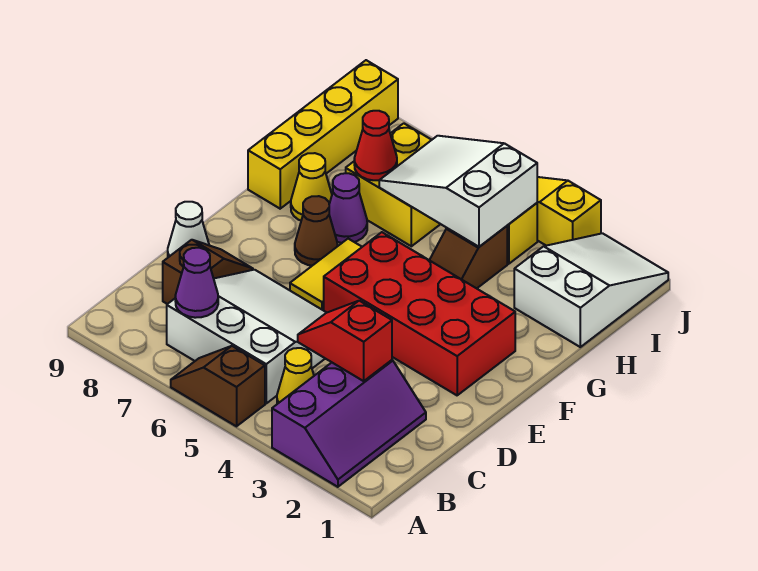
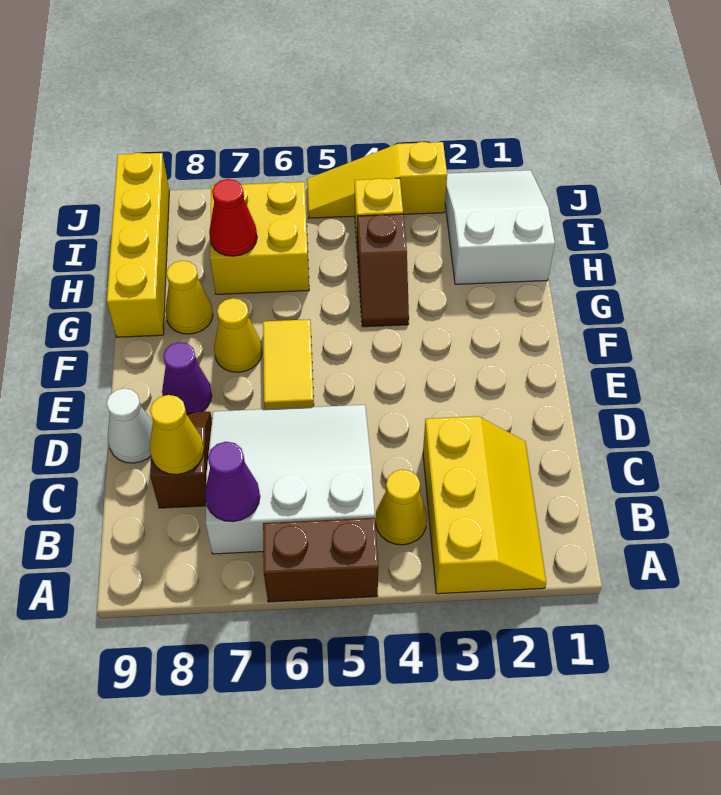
purple 2x3 slope [272,360,426,487] -> yellow 2x3 slope [423,416,546,594]
brown 1x2 slope [171,346,265,426] -> brown 1x2 brick [263,518,378,602]
red 1x2 slope [298,301,392,381] -> none
none -> yellow 1x1 cone [150,395,204,475]
red 2x4 brick [324,232,515,395] -> none
brown 1x1 cone [295,196,337,266] -> yellow 1x1 cone [214,298,262,372]
purple 1x1 cone [329,173,367,243] -> purple 1x1 cone moved to [162,342,212,413]
white 2x3 slope [379,136,537,247] -> none

